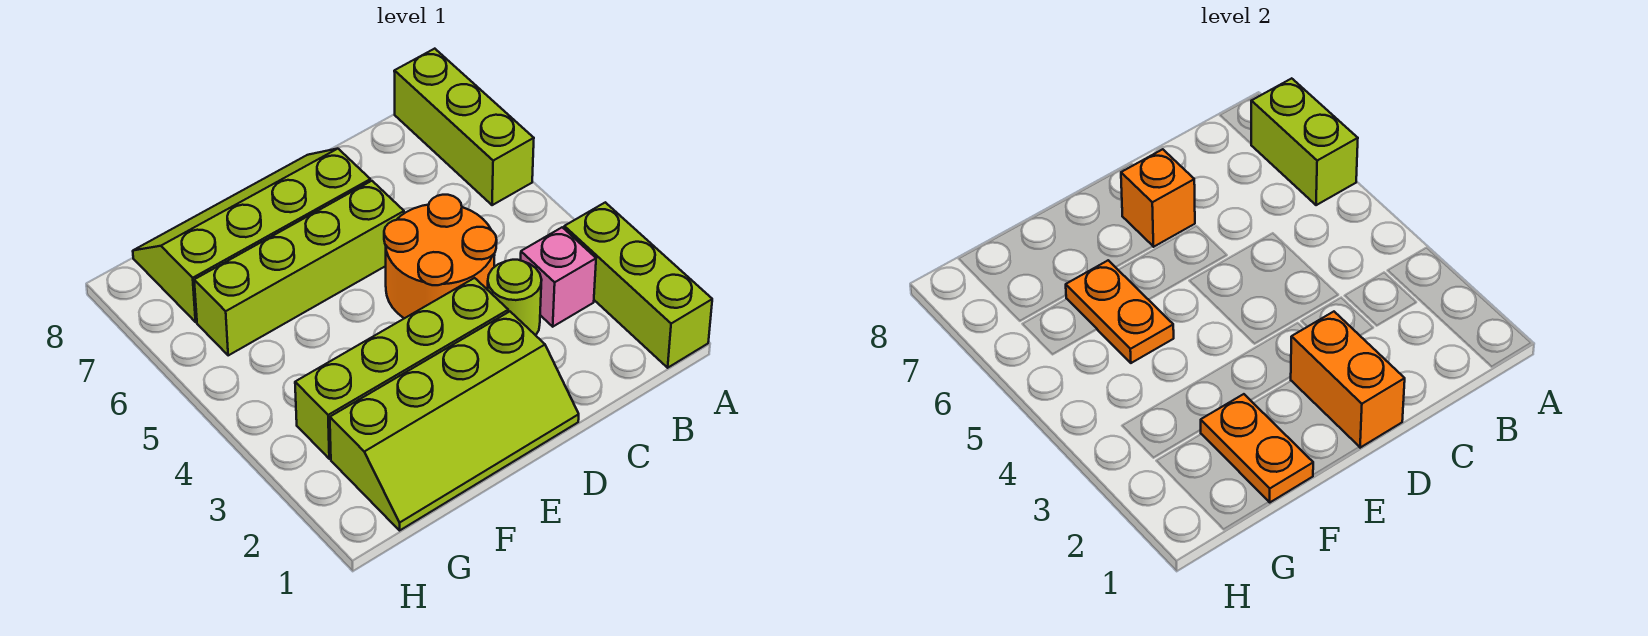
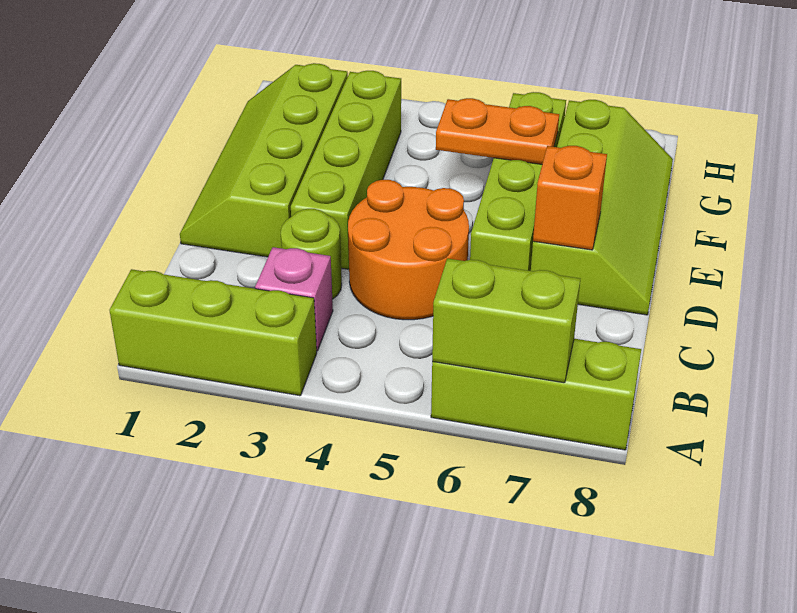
orange 1x2 brick [1291,312,1405,448] -> none
orange 1x2 plate [1201,394,1313,502] -> none

